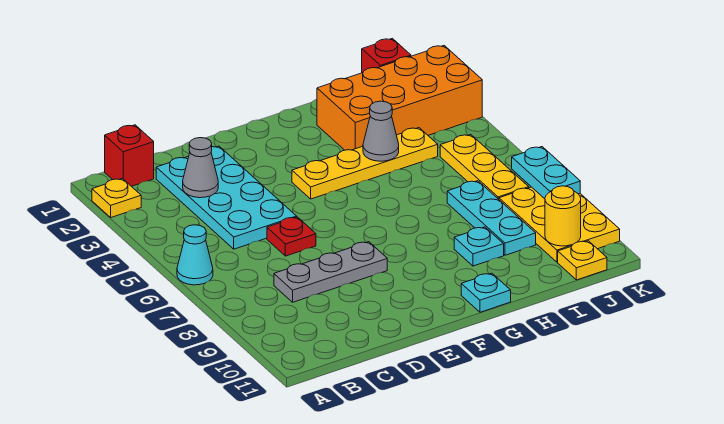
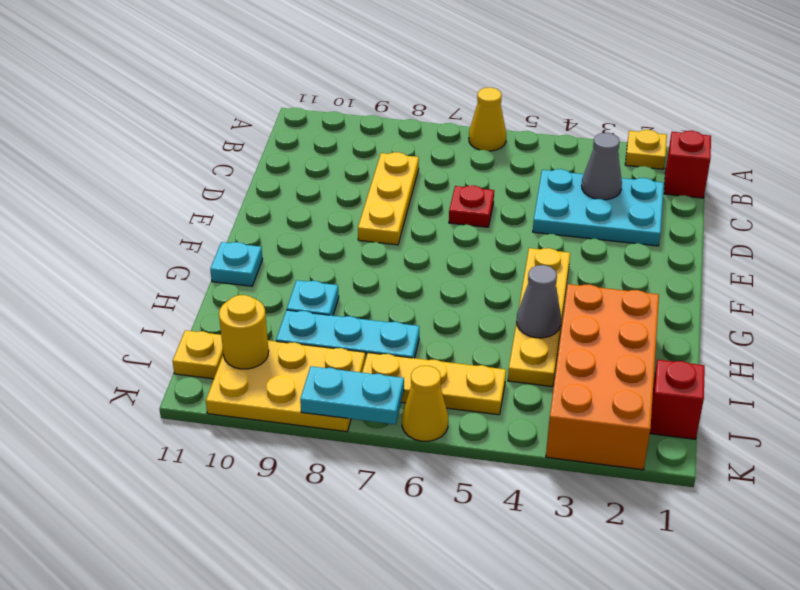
cyan 1x1 cone [177,225,213,285] -> yellow 1x1 cone [469,87,506,151]
cyan 2x4 plate [156,146,297,249] -> cyan 2x3 plate [533,169,664,246]
grey 1x3 plate [274,242,387,302] -> yellow 1x3 plate [358,152,419,245]
none -> yellow 1x1 cone [402,366,448,441]

